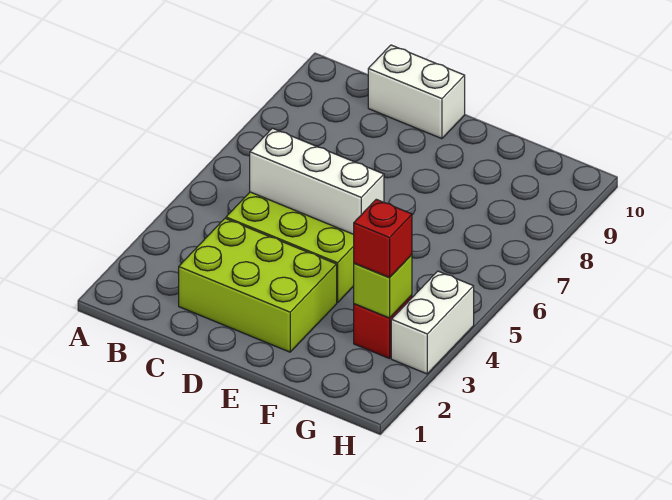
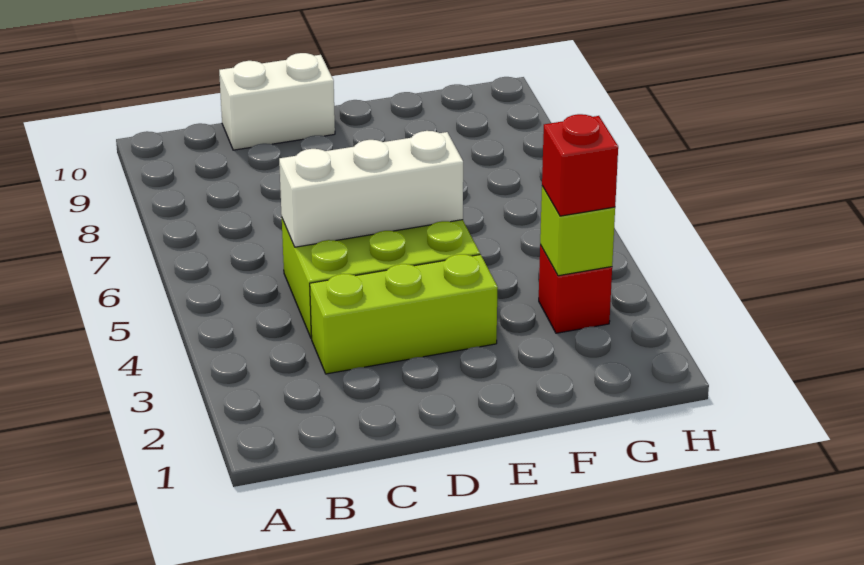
lime 2x3 brick [179,218,337,352] -> lime 1x3 brick [310,254,498,374]
white 1x2 brick [391,271,474,374] -> none

